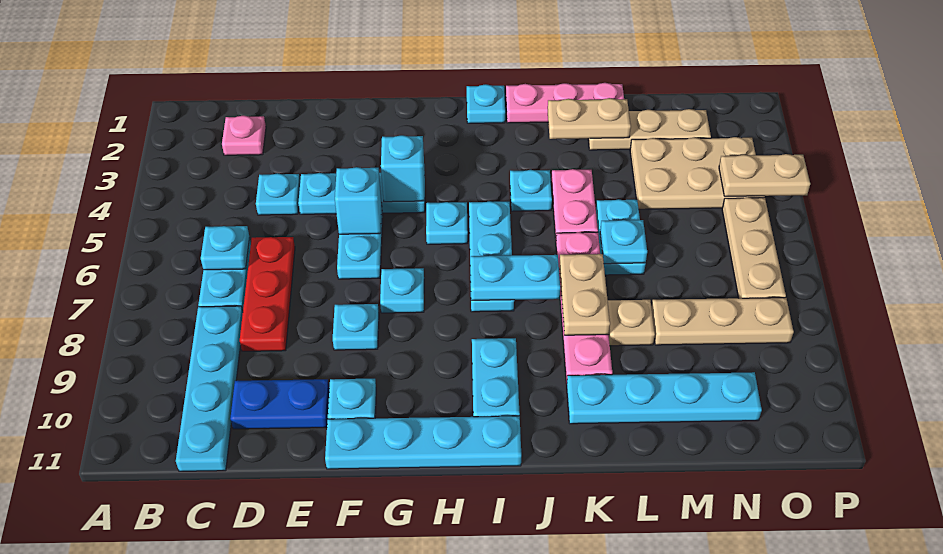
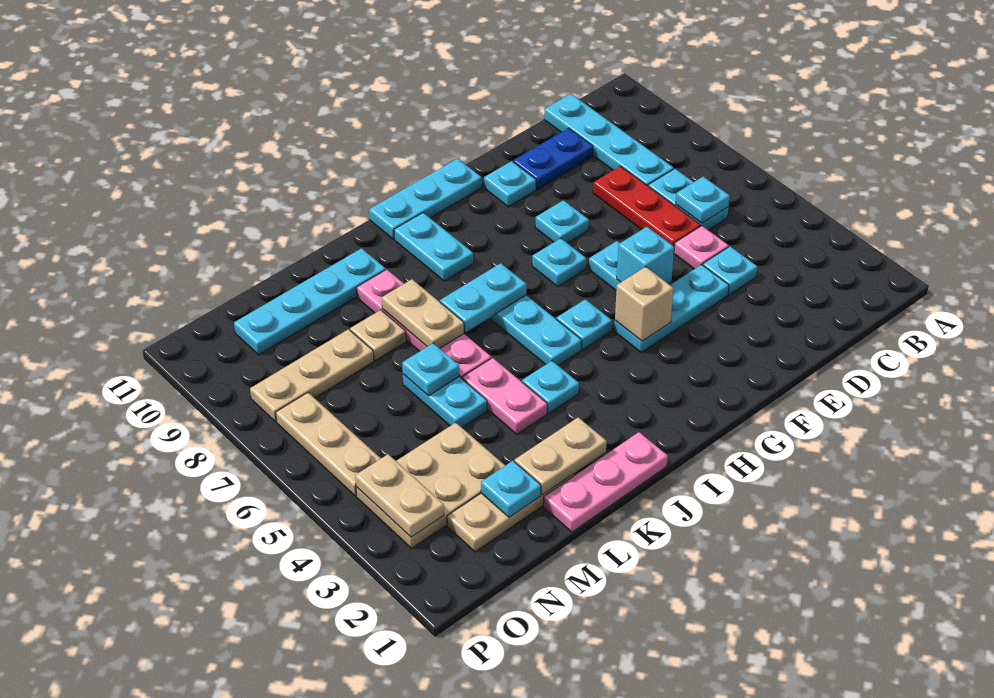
pink 1x1 plate [222,115,266,155] -> pink 1x1 plate moved to [674,226,729,269]
cyan 1x4 plate [325,416,521,469] -> cyan 1x3 plate [369,159,482,239]
cyan 1x1 brick [381,135,425,202] -> tan 1x1 brick [615,267,673,341]
cyan 1x1 plate [467,84,505,123] -> cyan 1x1 plate moved to [481,461,541,517]
tan 1x2 plate [719,154,810,196] -> tan 1x2 plate turned to [355,454,444,537]

